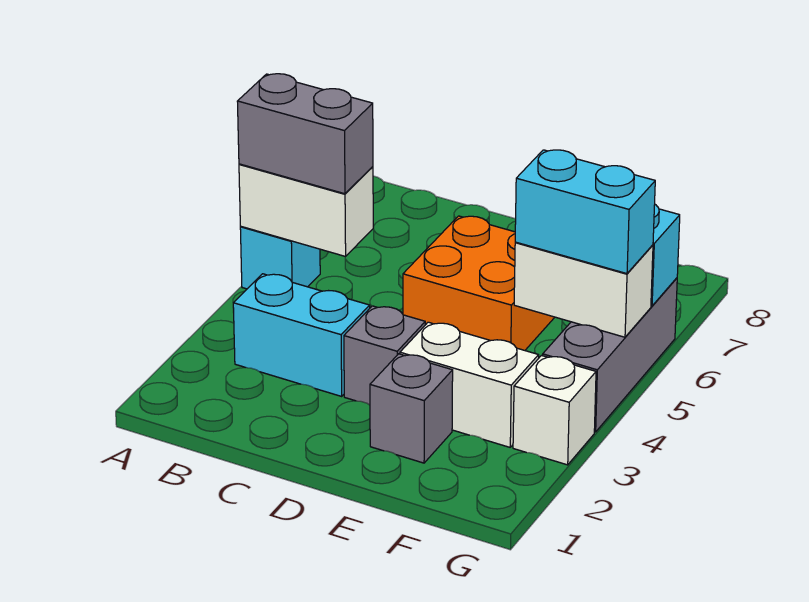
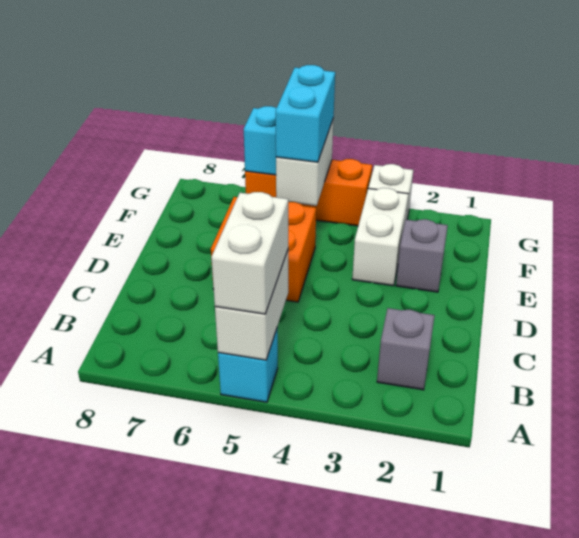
grey 1x2 brick [237,74,373,194] -> white 1x2 brick [211,192,288,314]
cyan 1x2 brick [233,274,370,396] -> none
grey 1x1 brick [344,306,425,405] -> grey 1x1 brick moved to [377,308,435,390]
grey 1x3 brick [543,278,677,432] -> orange 1x3 brick [245,159,372,226]

